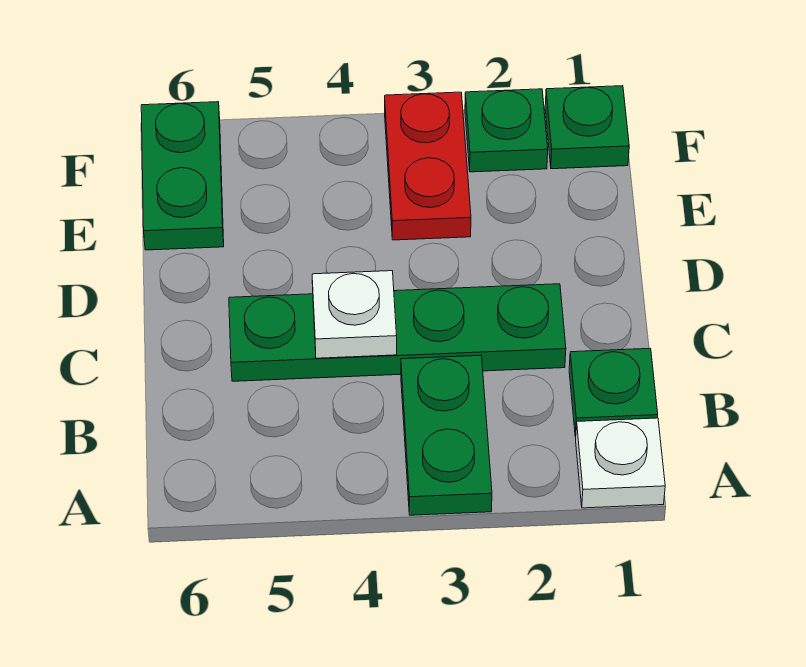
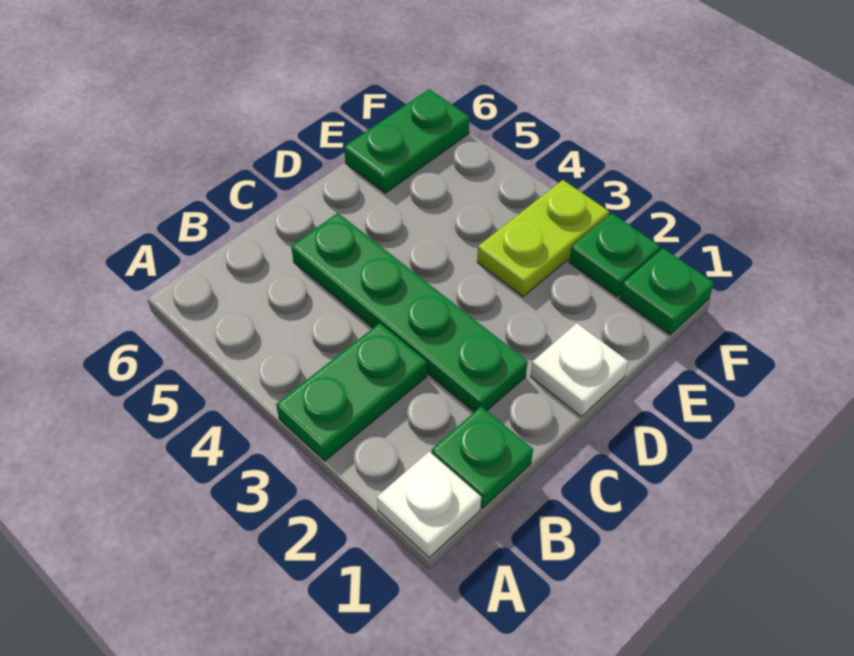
white 1x1 plate [312,271,397,358] -> white 1x1 plate moved to [531,323,629,417]
red 1x2 plate [385,92,471,240] -> lime 1x2 plate [477,180,609,297]

